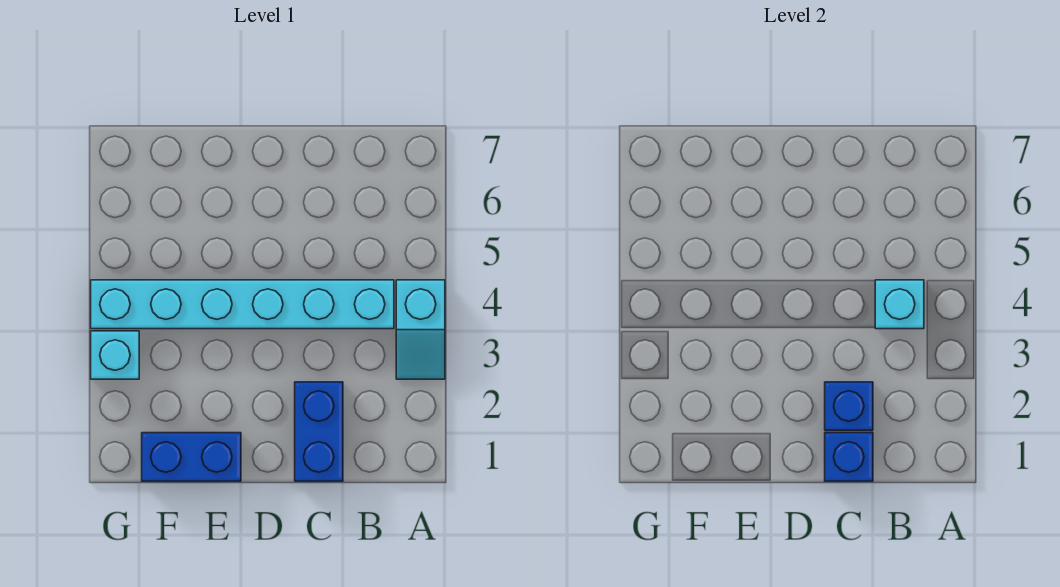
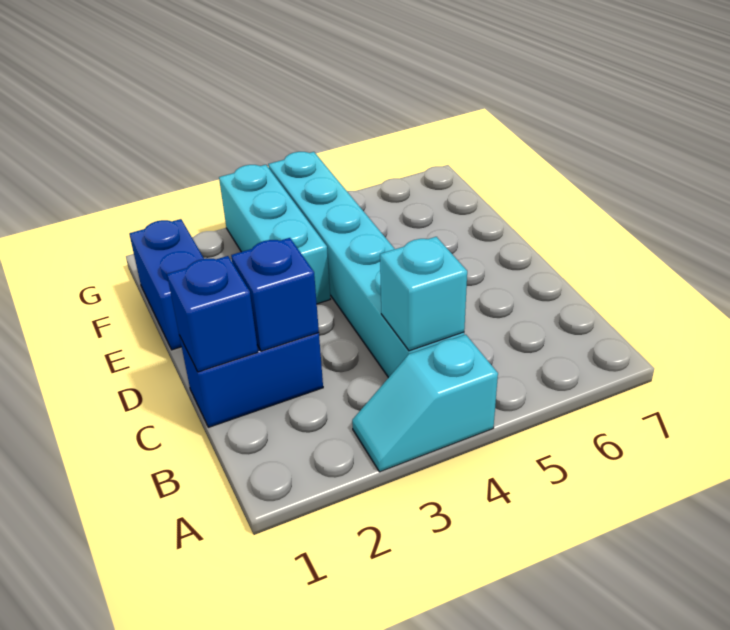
cyan 1x1 brick [91,331,139,379] -> cyan 1x3 brick [219,165,330,304]

